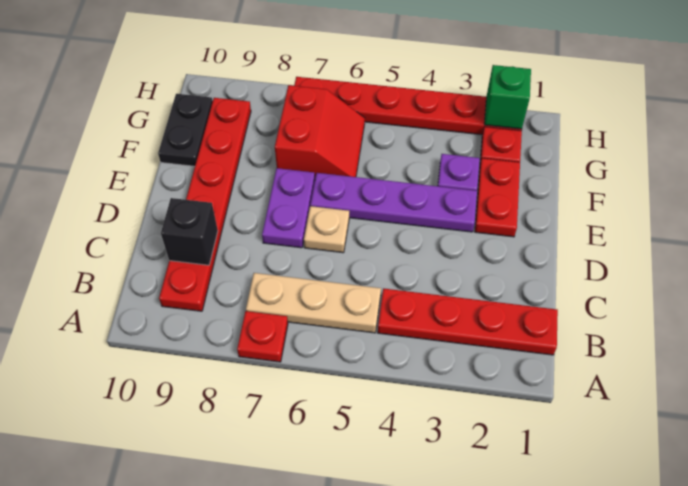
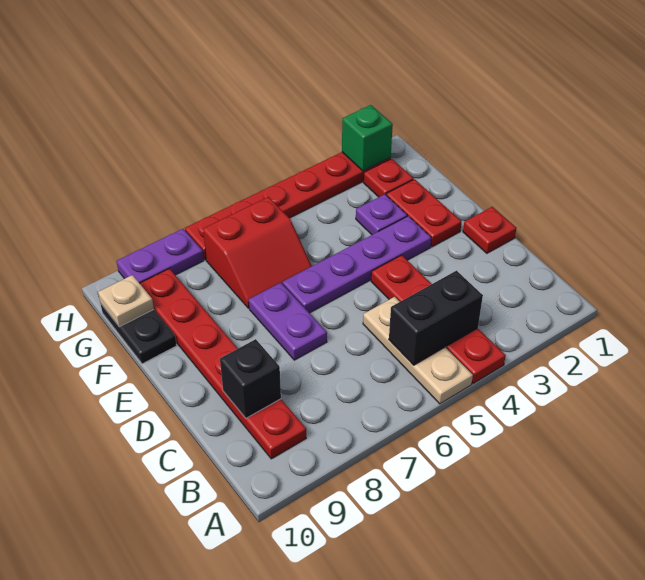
red 1x1 plate [237,311,288,362] -> red 1x1 plate moved to [463,207,516,253]
red 1x4 plate [378,288,558,355] -> red 1x4 plate turned to [371,255,506,384]
none -> black 1x2 brick [389,271,483,365]
tan 1x3 plate [246,273,381,333] -> tan 1x3 plate turned to [363,297,473,404]
tan 1x1 plate [304,206,349,253] -> tan 1x1 plate moved to [98,275,154,327]
red 2x2 slope [275,85,365,177] -> red 2x2 slope turned to [203,197,312,308]
none -> purple 1x2 plate [116,229,204,283]

